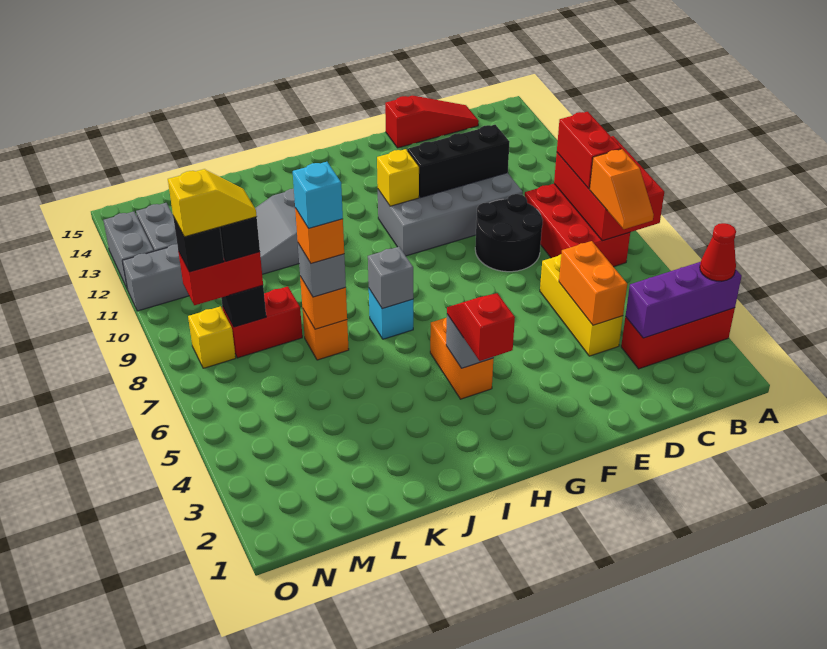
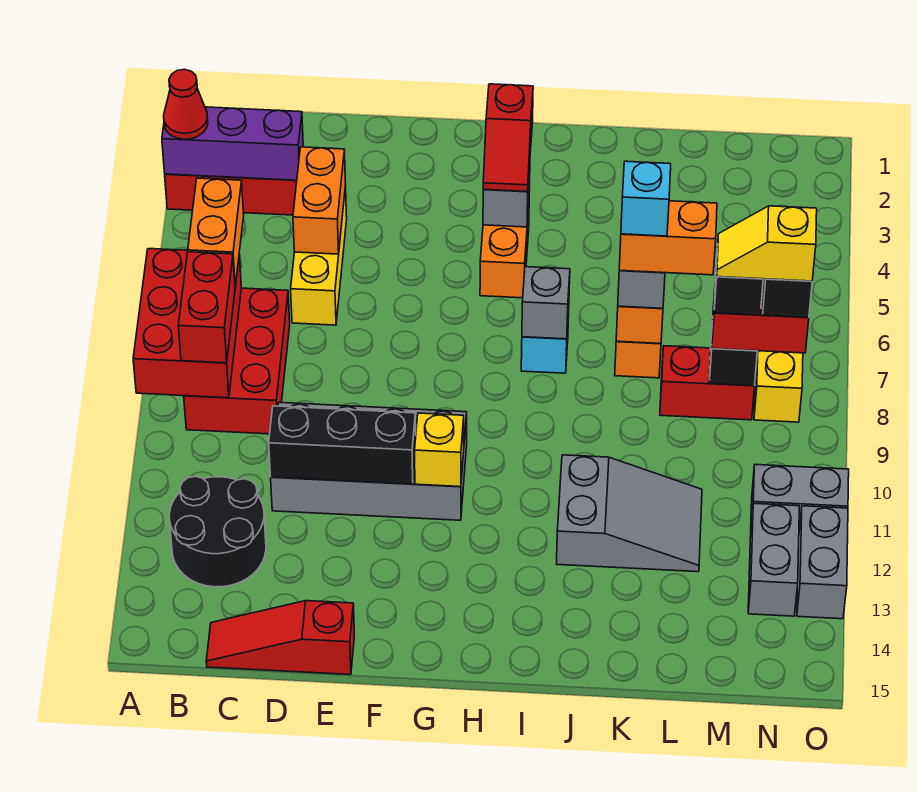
orange 1x2 slope [590,149,654,229] -> orange 1x2 brick [188,178,244,286]
black 2x2 round brick [475,194,543,272] -> black 2x2 round brick moved to [169,476,266,587]
orange 1x1 brick [295,208,344,264] -> orange 1x2 brick [619,201,717,275]

